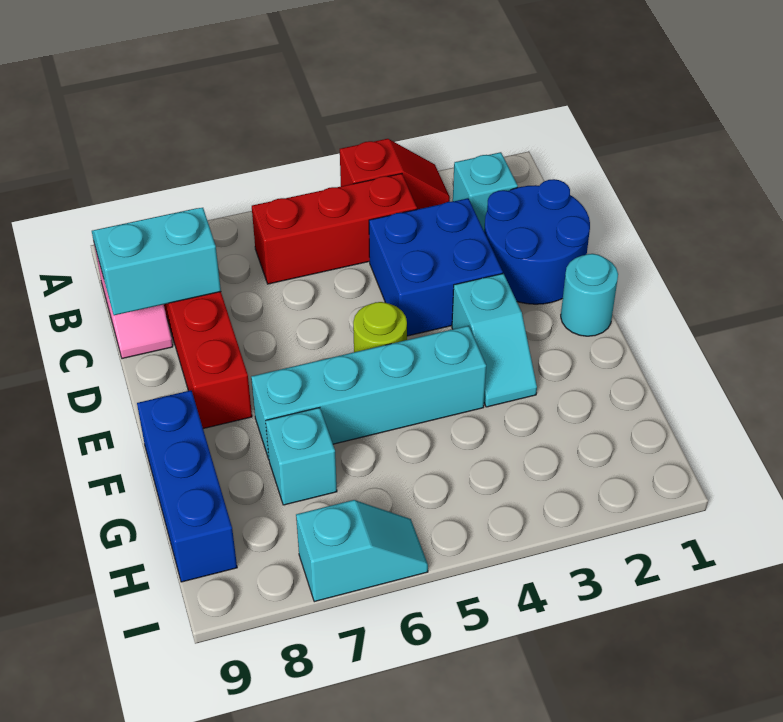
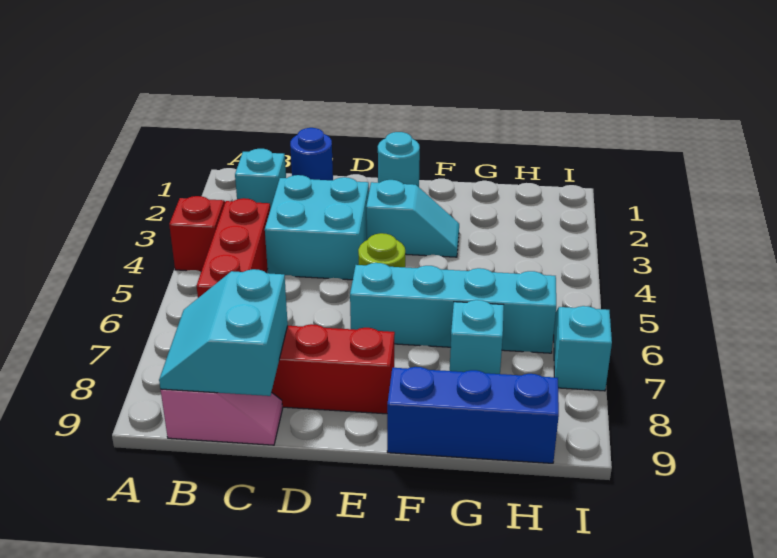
blue 2x2 round brick [484,179,590,304] -> blue 1x1 round brick [290,128,333,180]
blue 2x2 brick [369,198,503,336] -> cyan 2x2 brick [265,175,369,280]
cyan 1x4 brick [251,326,486,459] -> cyan 1x4 brick turned to [350,263,556,353]

